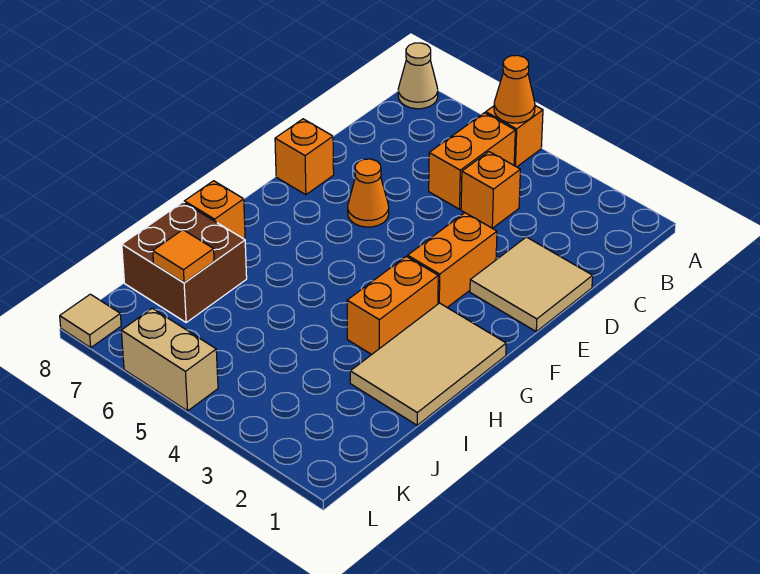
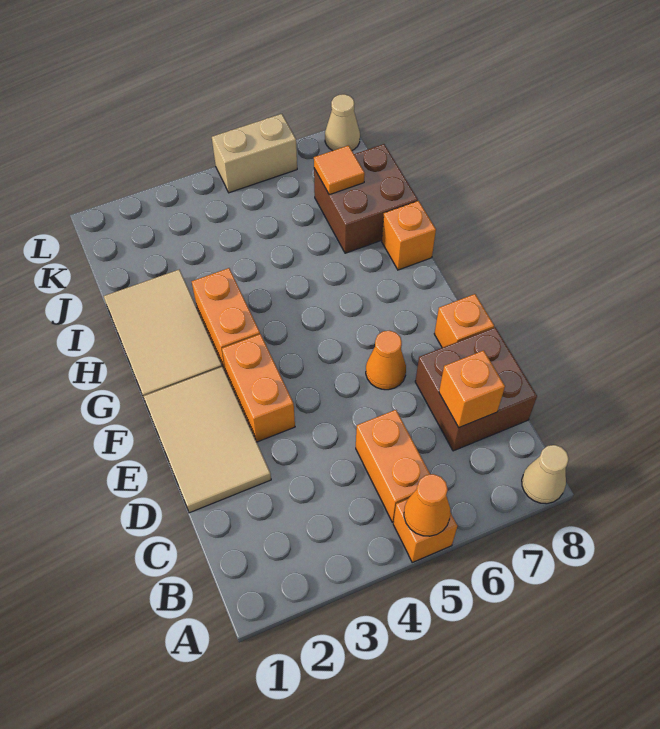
orange 1x1 brick [461,152,520,228] -> orange 1x1 brick moved to [439,350,505,427]
none -> brown 2x2 brick [415,327,537,451]
tan 2x2 tile [470,237,593,331] -> tan 2x3 tile [143,366,271,513]
tan 1x1 tile [60,294,121,348] -> tan 1x1 cone [325,94,360,151]

